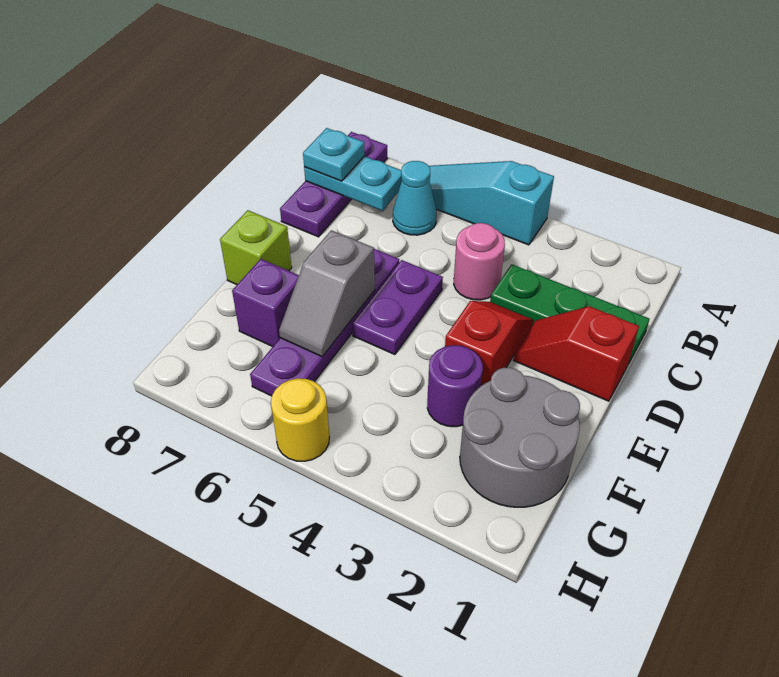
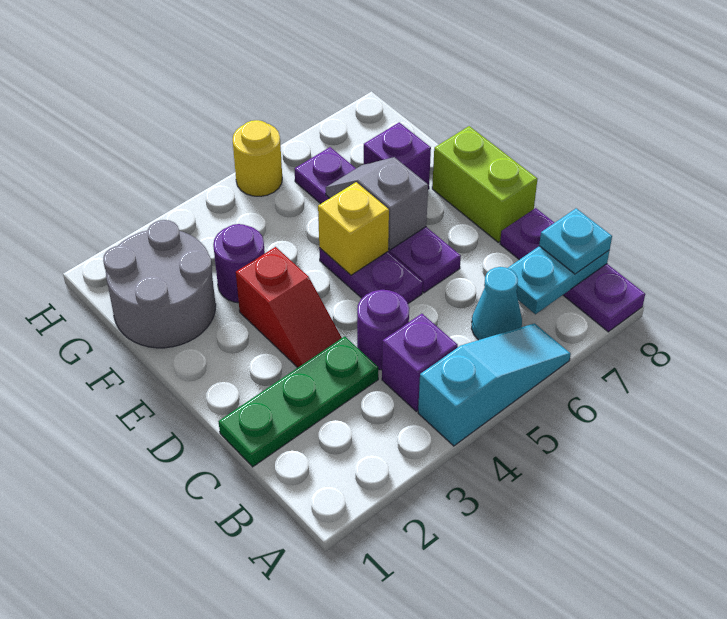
none -> purple 1x1 brick [382,314,458,411]
pink 1x1 round brick [454,223,505,300] -> purple 1x1 round brick [357,290,409,370]
red 1x2 slope [514,306,639,401] -> none
none -> yellow 1x1 brick [318,182,389,275]
lime 1x1 brick [220,210,292,285] -> lime 1x2 brick [432,126,537,242]

